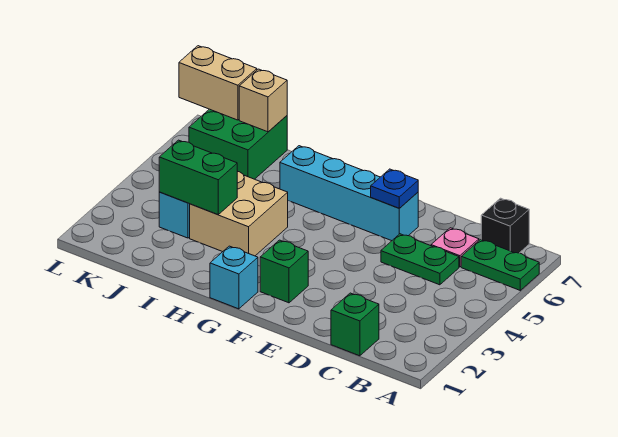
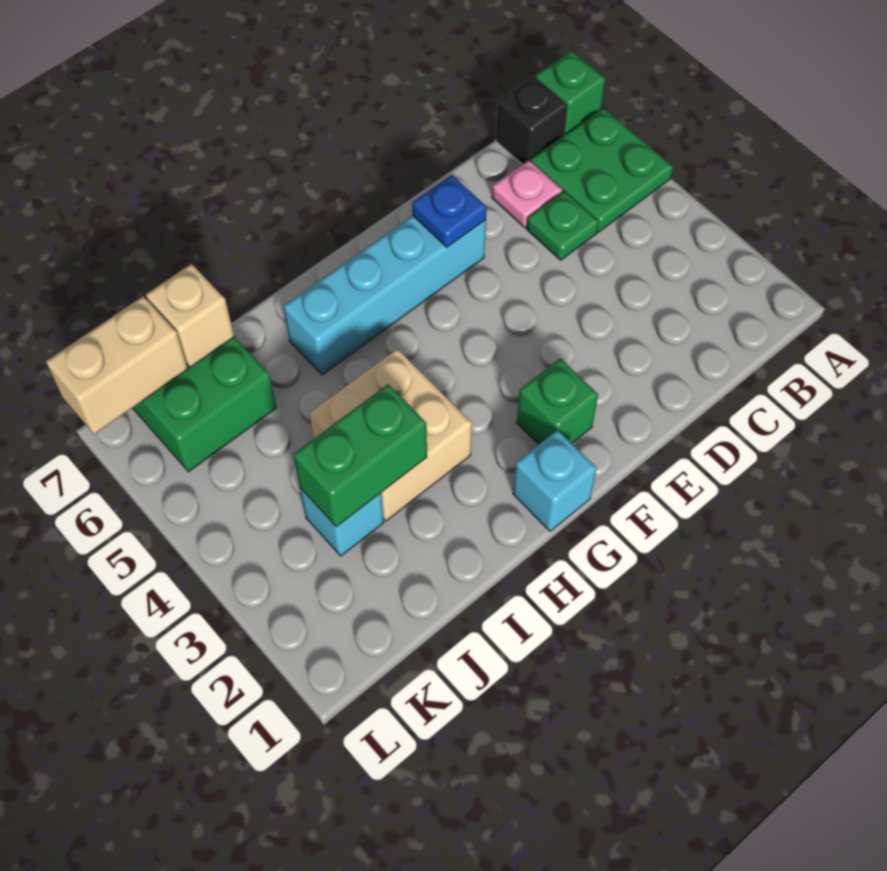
green 1x2 plate [461,240,539,290] -> green 2x2 plate [531,108,673,232]
green 1x1 brick [331,293,379,356] -> green 1x1 brick moved to [536,51,605,134]
green 1x2 plate [381,234,459,285] -> green 1x1 plate [527,191,599,260]

